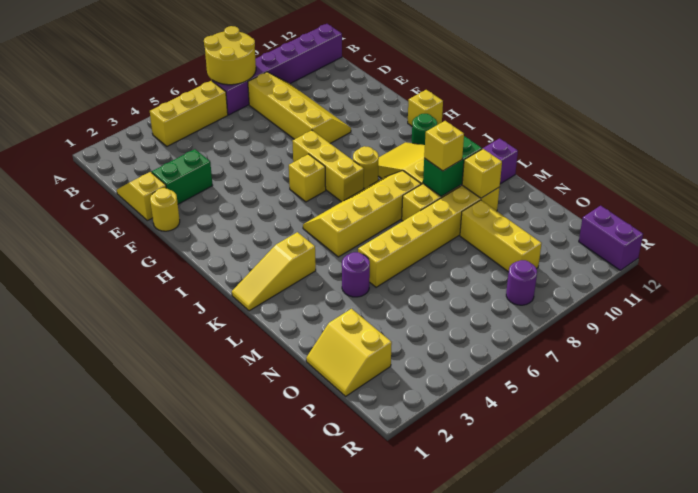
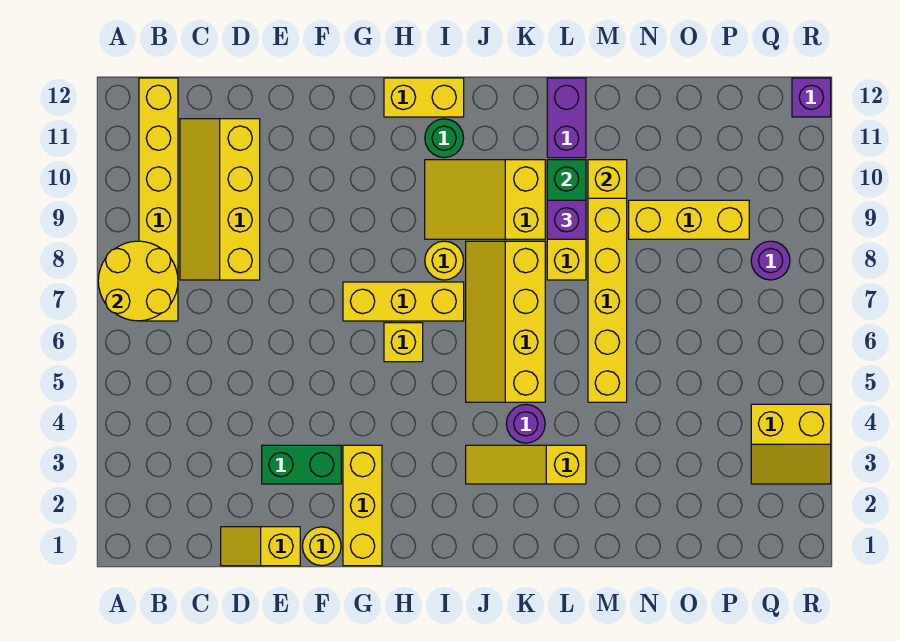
yellow 1x3 brick [150,81,228,146] -> yellow 1x3 brick moved to [343,445,382,566]
purple 1x6 brick [212,24,342,115] -> yellow 1x6 brick [139,78,178,321]
yellow 2x4 slope [248,72,351,144] -> yellow 2x4 slope turned to [180,119,260,280]
green 1x2 brick [152,149,213,204] -> green 1x2 brick turned to [262,445,341,484]
yellow 1x1 brick [408,90,443,126] -> yellow 1x2 brick [384,78,464,117]
yellow 1x3 slope [232,232,316,311] -> yellow 1x3 slope turned to [466,445,586,484]
yellow 1x1 brick [424,121,464,171] -> purple 1x1 brick [547,200,586,239]
purple 1x1 round brick [342,252,370,297] -> purple 1x1 round brick moved to [506,404,545,443]
yellow 2x2 slope [306,309,392,396] -> yellow 2x2 slope moved to [751,404,831,484]
purple 1x2 brick [579,206,643,270] -> purple 1x1 brick [792,78,831,117]

